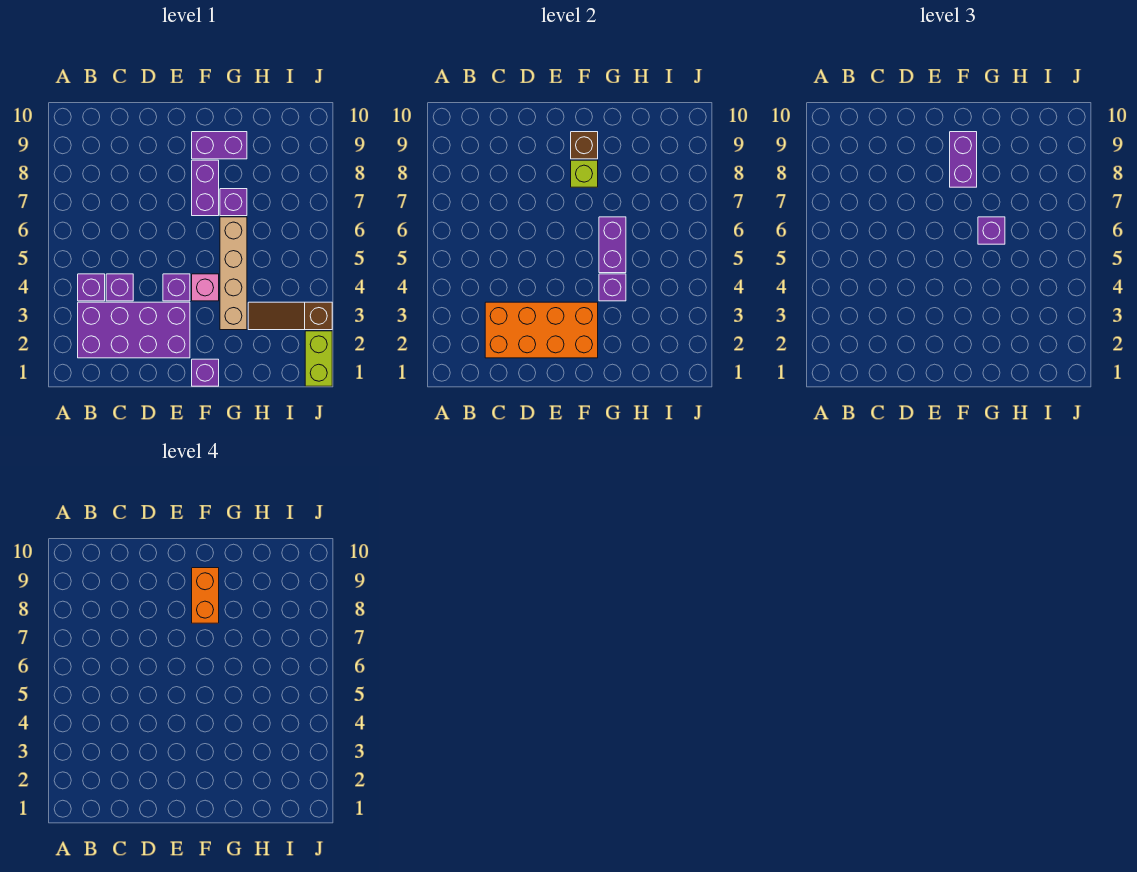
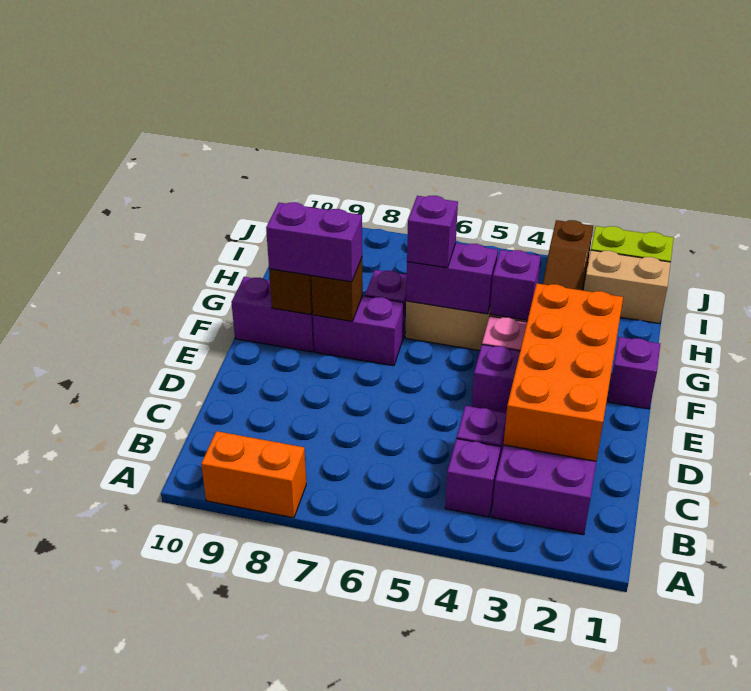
lime 1x1 brick [571,160,598,187] -> brown 1x1 brick [311,258,363,321]
orange 1x2 brick [192,568,219,623] -> orange 1x2 brick moved to [201,431,306,518]
purple 1x2 brick [192,132,247,159] -> purple 1x2 brick turned to [231,277,314,352]
none -> tan 1x2 brick [584,250,671,323]

